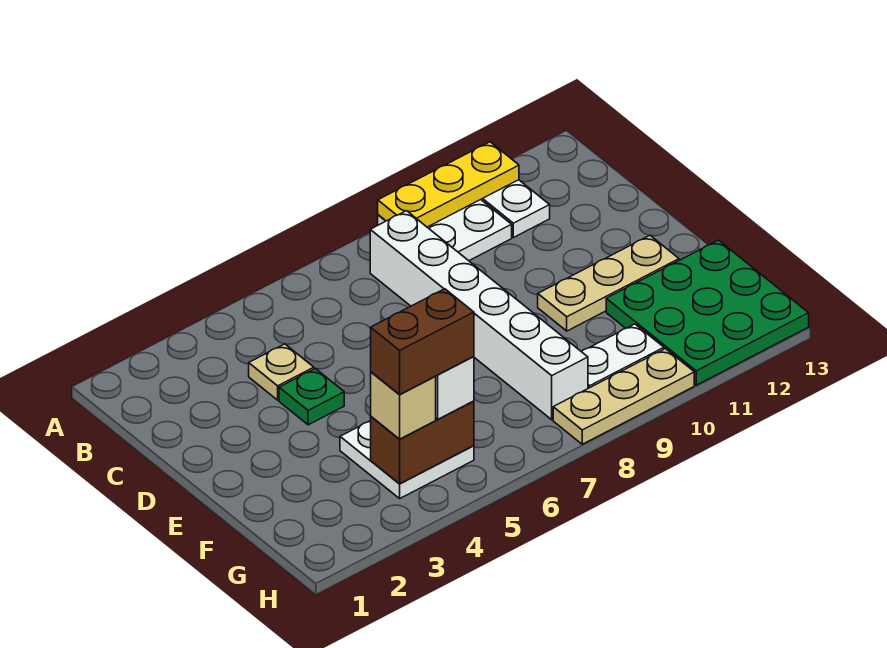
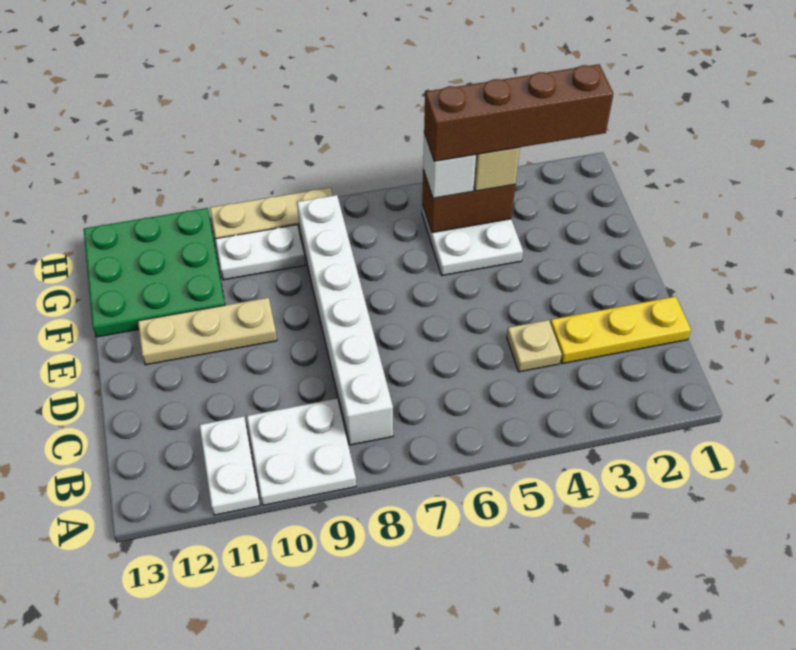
yellow 1x3 plate [378,142,519,227] -> yellow 1x3 plate moved to [550,296,691,364]
green 1x1 plate [279,369,344,425] -> none
brown 1x2 brick [371,289,474,395] -> brown 1x4 brick [424,64,613,161]

